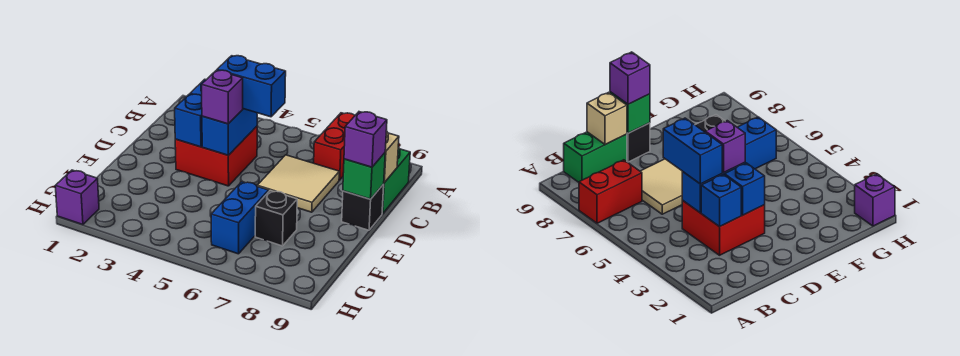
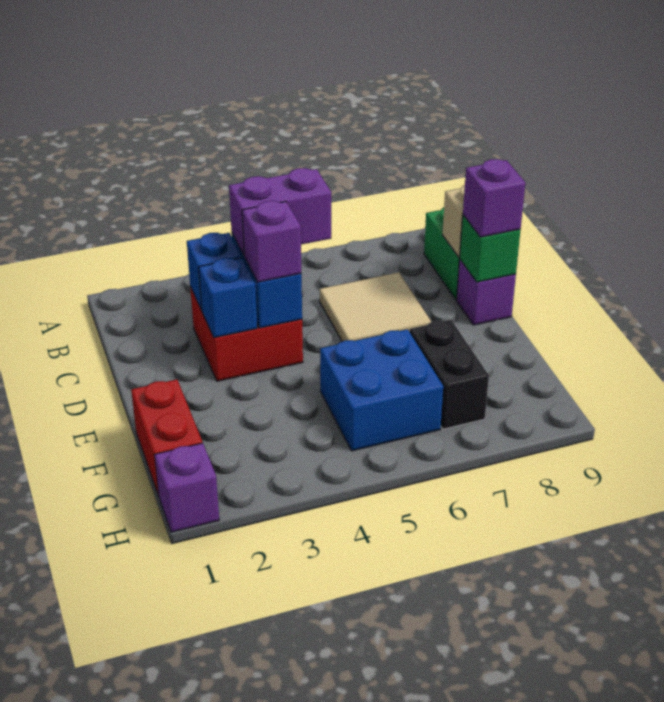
red 1x2 brick [314,113,355,180] -> red 1x2 brick moved to [131,379,202,496]
blue 1x2 brick [217,56,286,117] -> purple 1x2 brick [229,168,331,255]
black 1x1 brick [342,184,384,230] -> purple 1x1 brick [457,260,516,325]
blue 1x2 brick [211,182,269,254] -> blue 2x2 brick [320,329,443,451]
black 1x1 brick [255,191,297,246] -> black 1x2 brick [410,320,489,429]

